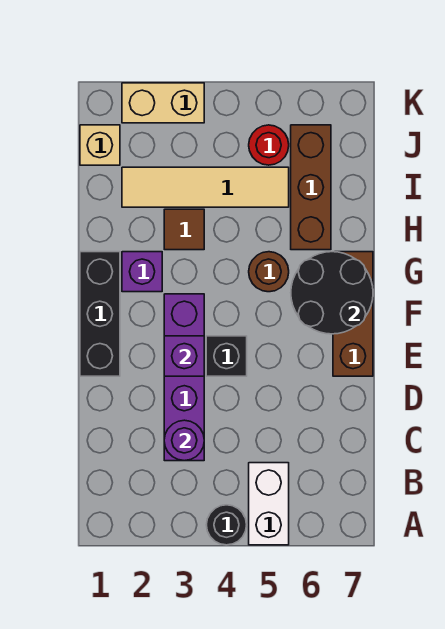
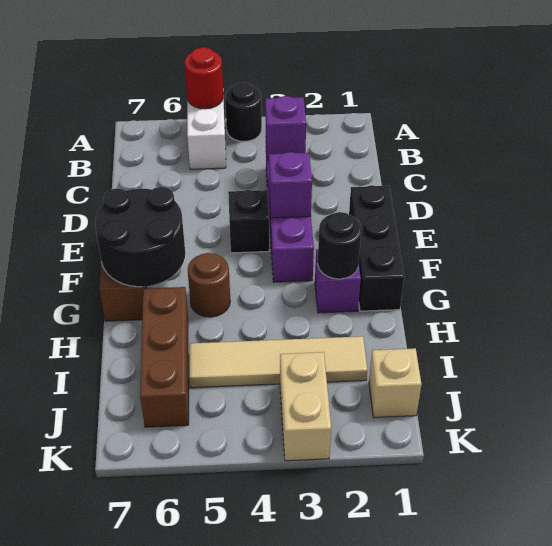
purple 1x1 round brick [164,420,204,461] -> purple 1x1 brick [265,96,306,160]
none -> black 1x1 round brick [318,212,362,279]
brown 1x1 tile [164,209,204,250] -> none
red 1x1 round brick [249,125,289,165] -> red 1x1 round brick moved to [185,47,223,109]
tan 1x2 brick [122,83,204,123] -> tan 1x2 brick turned to [280,352,331,461]

